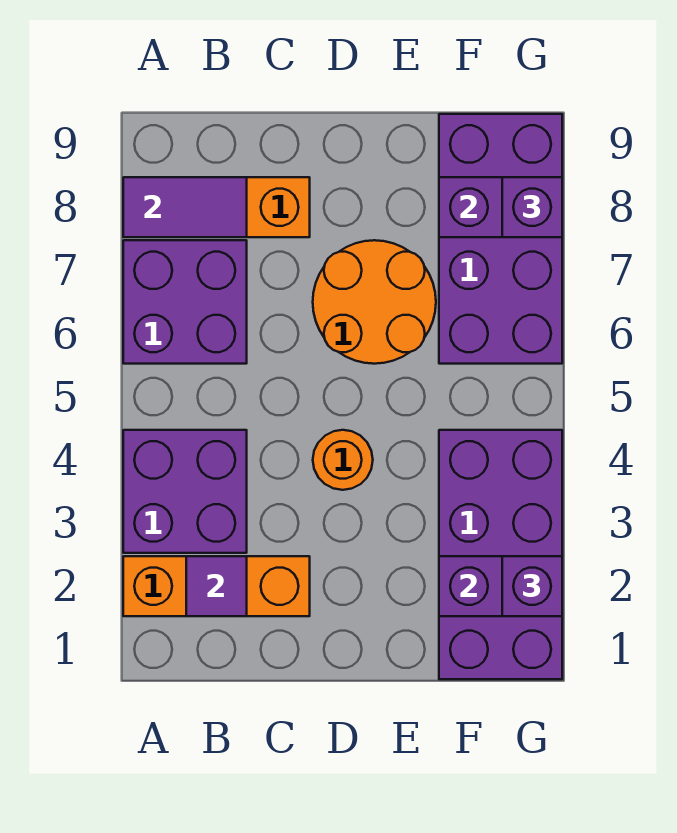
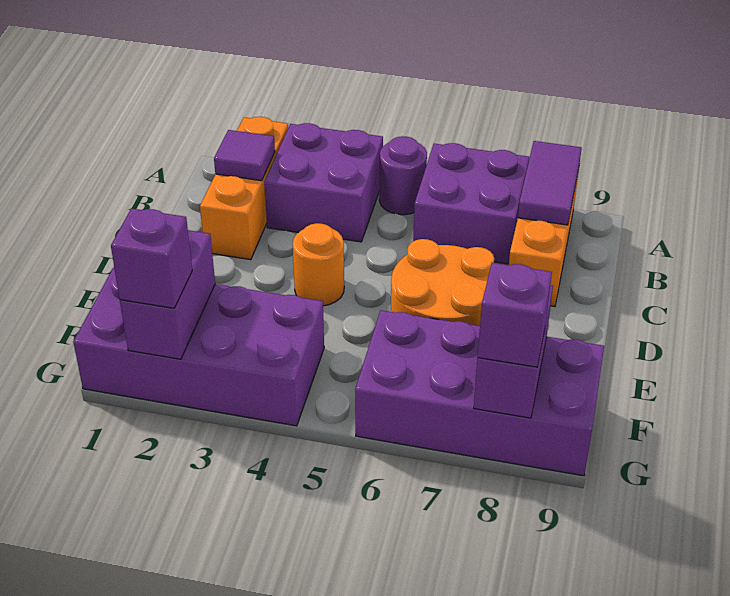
none -> purple 1x1 round brick [379,136,427,215]

